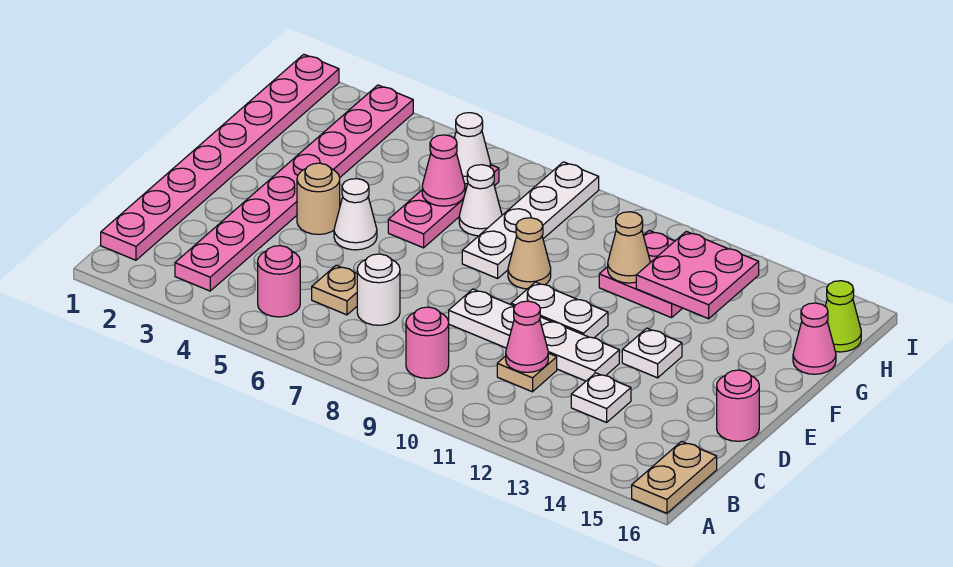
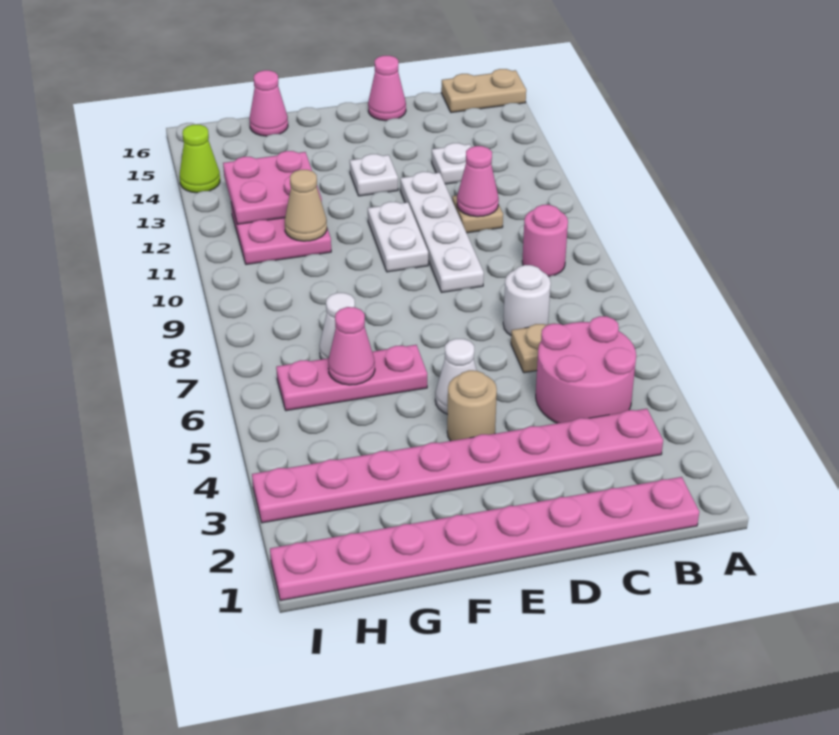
pink 1x1 round brick [258,246,300,317] -> pink 2x2 round brick [536,316,636,423]
pink 1x1 round brick [717,370,759,441] -> pink 1x1 cone [368,56,406,121]
white 1x4 plate [462,162,599,278] -> none
tan 1x1 cone [508,218,551,289] -> none
white 1x1 cone [454,113,491,184] -> none
lime 1x1 cone [825,281,861,352] -> lime 1x1 cone moved to [179,125,220,193]

